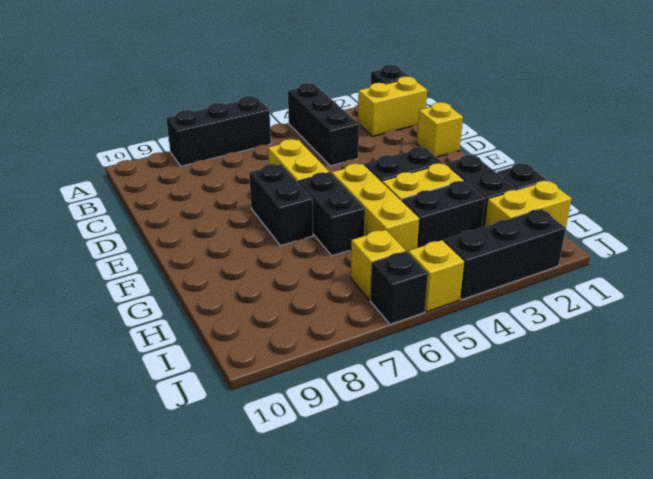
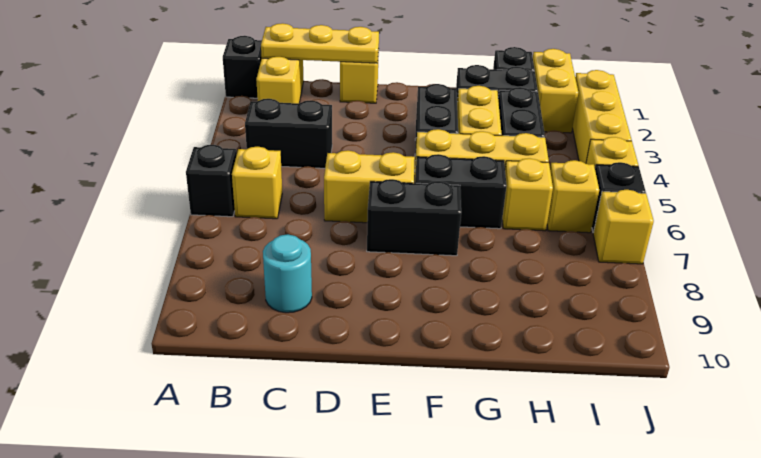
black 1x3 brick [288,83,359,166] -> black 1x2 brick [245,99,332,168]
black 1x3 brick [166,96,271,166] -> black 1x1 brick [186,145,237,217]
none -> yellow 1x3 plate [261,23,379,63]
none -> yellow 1x1 brick [232,147,282,219]
none -> cyan 1x1 round brick [263,234,312,313]
none -> yellow 1x1 brick [502,158,553,231]
black 1x3 brick [444,209,566,299] -> yellow 1x3 brick [572,70,632,164]
none -> yellow 1x1 brick [593,190,654,264]

